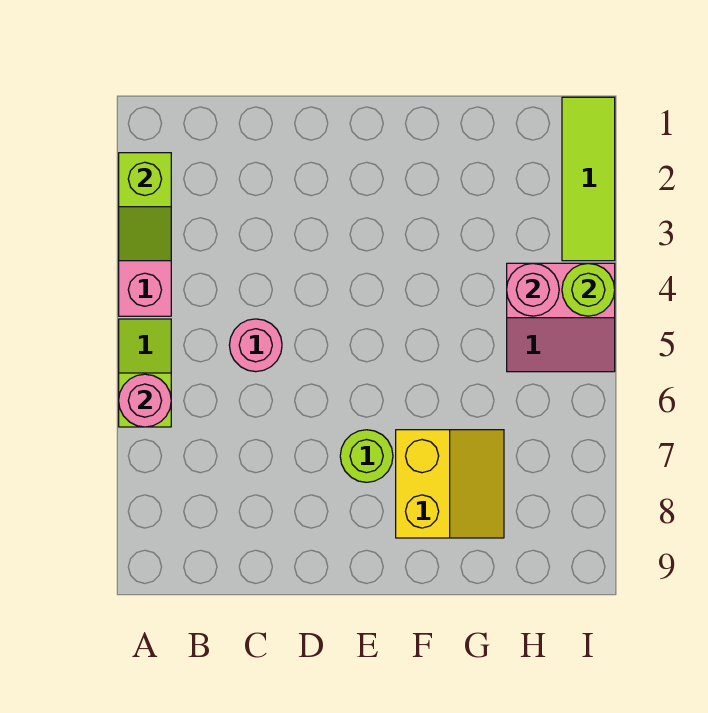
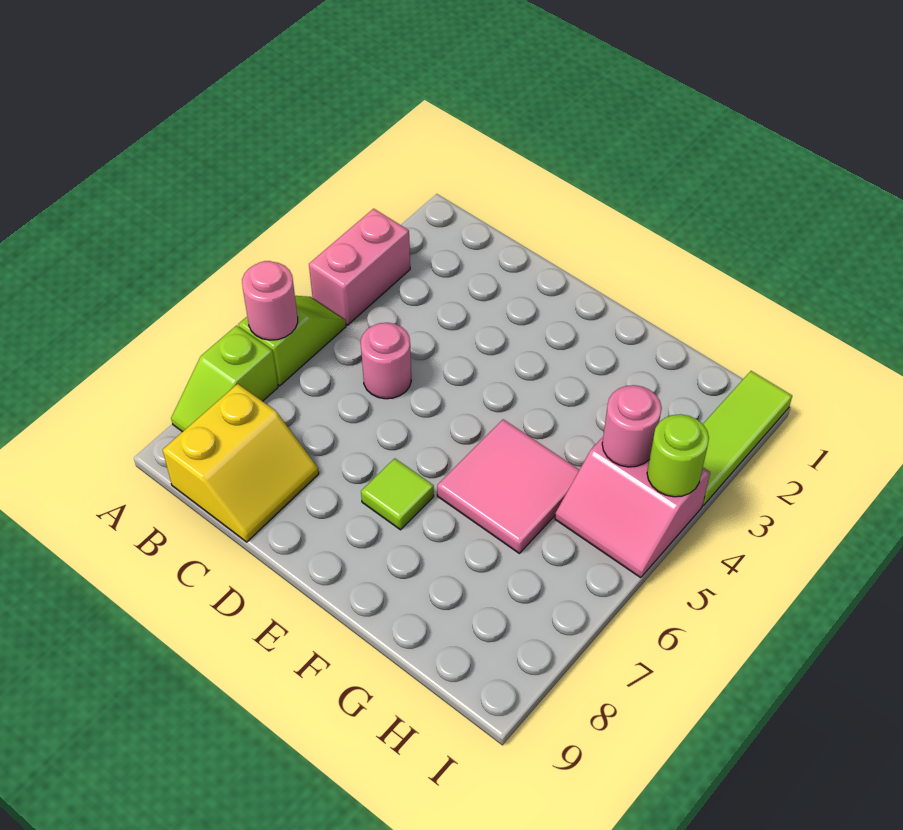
lime 1x2 slope [119,153,171,261] -> lime 1x2 slope moved to [171,326,278,432]
lime 1x1 round brick [340,430,393,482] -> lime 1x1 tile [361,458,434,530]
none -> pink 2x2 tile [437,419,579,553]
yellow 2x2 slope [396,430,504,538] -> yellow 2x2 slope moved to [163,384,319,542]

